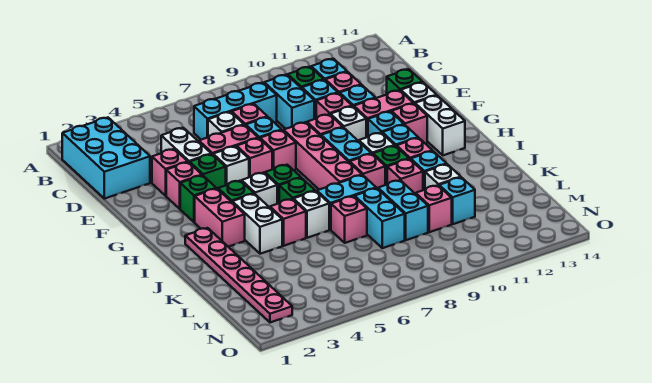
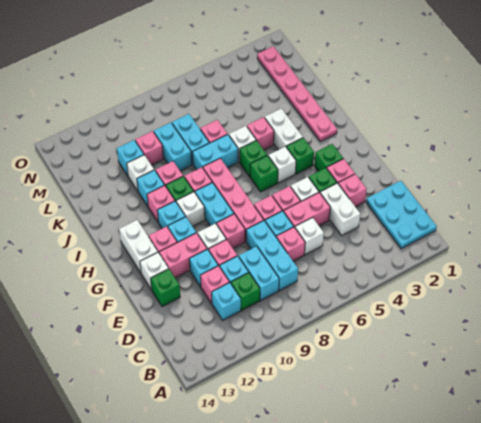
cyan 2x3 brick [62,118,150,199] -> cyan 2x3 plate [366,181,437,249]
cyan 1x3 brick [194,83,277,140] -> cyan 1x3 brick turned to [246,221,298,290]
pink 1x2 brick [195,188,245,247] -> none

